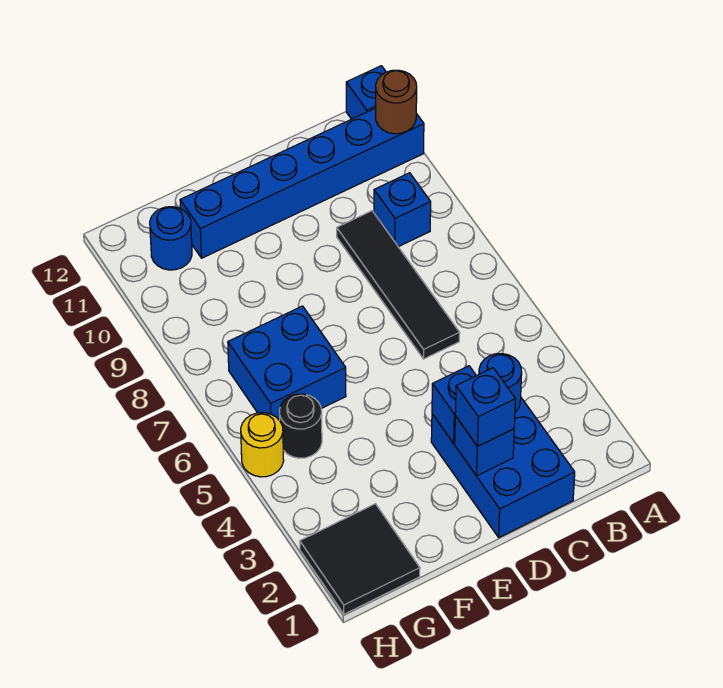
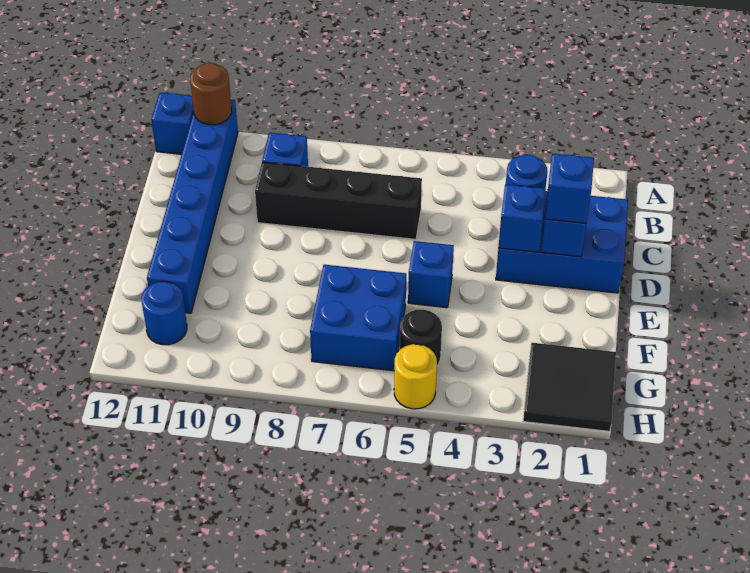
black 1x4 tile [337,211,460,359] -> black 1x4 brick [255,162,422,239]
none -> blue 1x1 brick [408,241,454,308]

